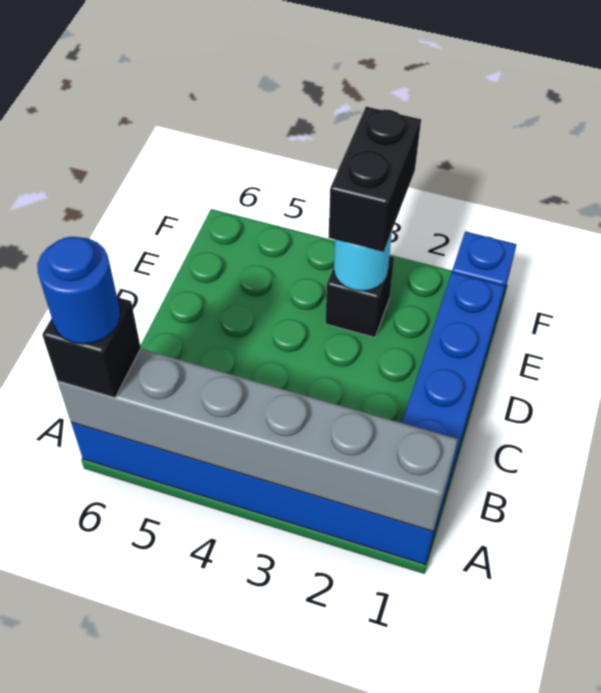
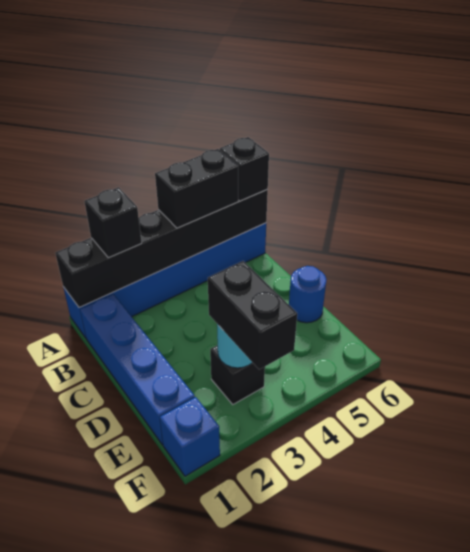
grey 1x6 brick [58,349,458,531] -> black 1x6 brick [55,190,268,308]
none -> black 1x1 brick [84,187,142,258]
none -> black 1x2 brick [155,149,238,228]
blue 1x1 round brick [37,237,120,344] -> blue 1x1 round brick moved to [289,266,327,323]

